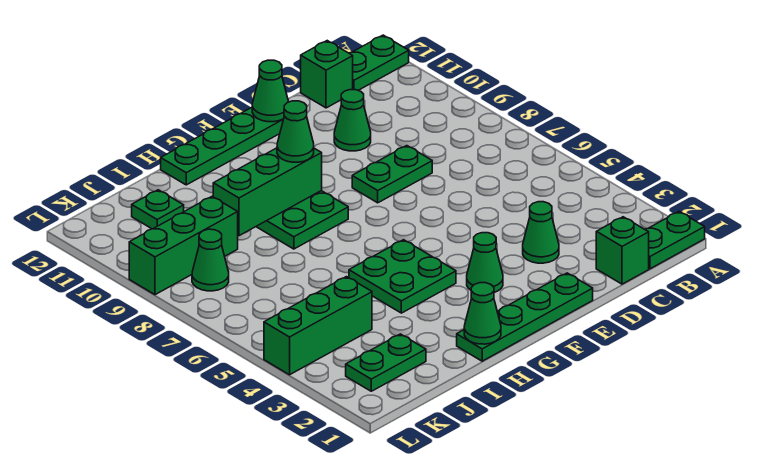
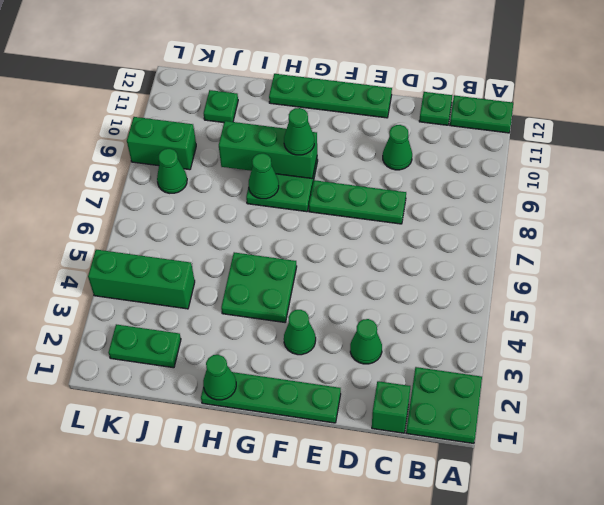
green 1x2 plate [645,212,705,269] -> green 2x2 plate [406,367,482,443]
green 1x1 brick [301,41,353,108] -> green 1x1 plate [419,92,452,125]
green 1x2 plate [352,146,432,203] -> green 1x3 plate [309,180,406,224]
green 1x1 cone [252,60,289,122] -> green 1x1 cone moved to [249,153,279,199]
green 1x3 brick [129,197,238,295] -> green 1x2 brick [127,117,196,170]

